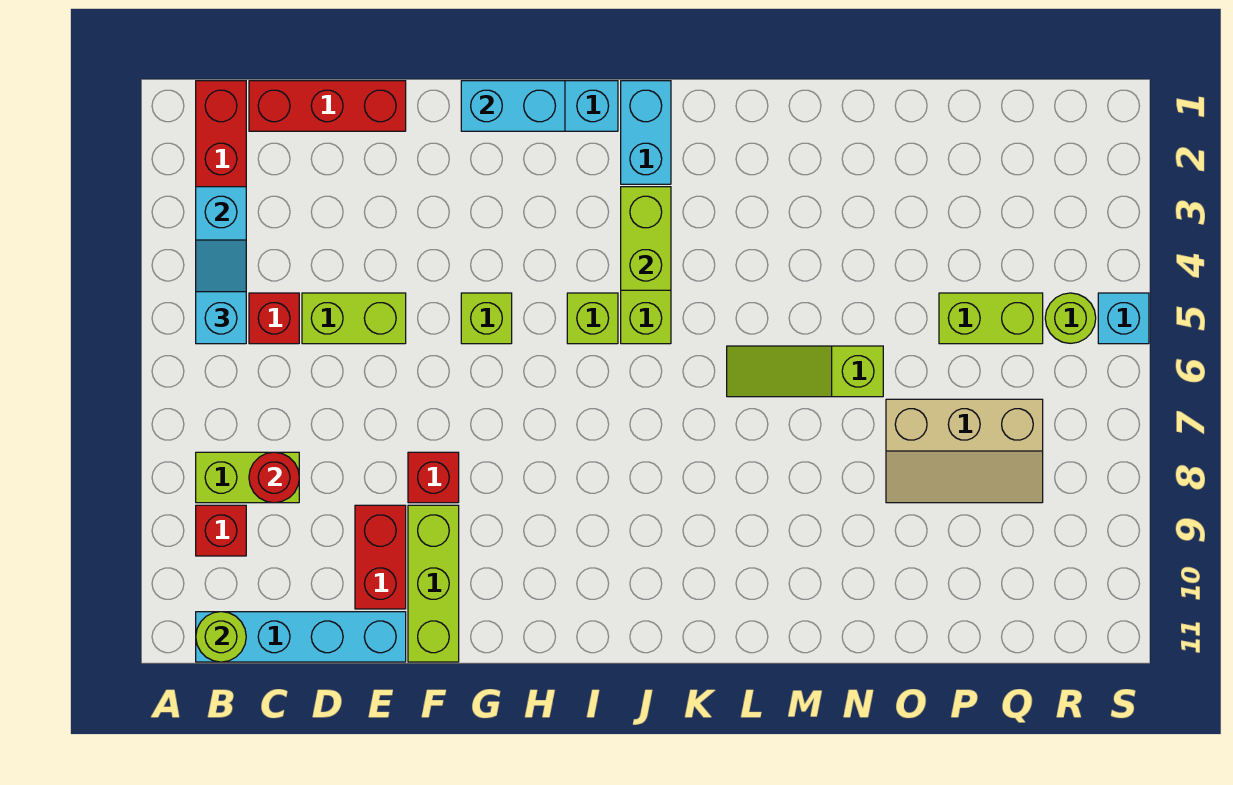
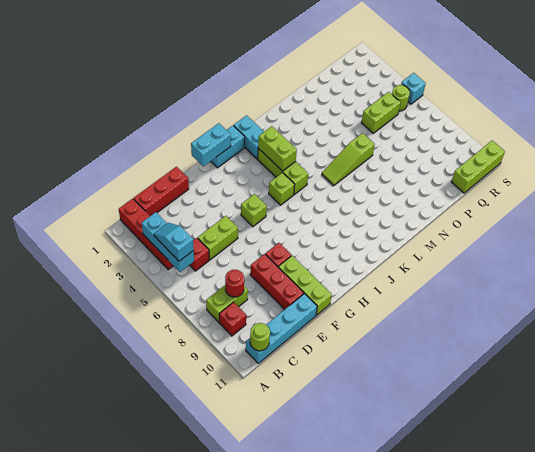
red 1x2 brick [355,505,406,609] -> red 1x3 brick [250,254,304,310]
tan 2x3 slope [886,399,1043,503] -> none
none -> lime 1x3 brick [452,141,505,193]

